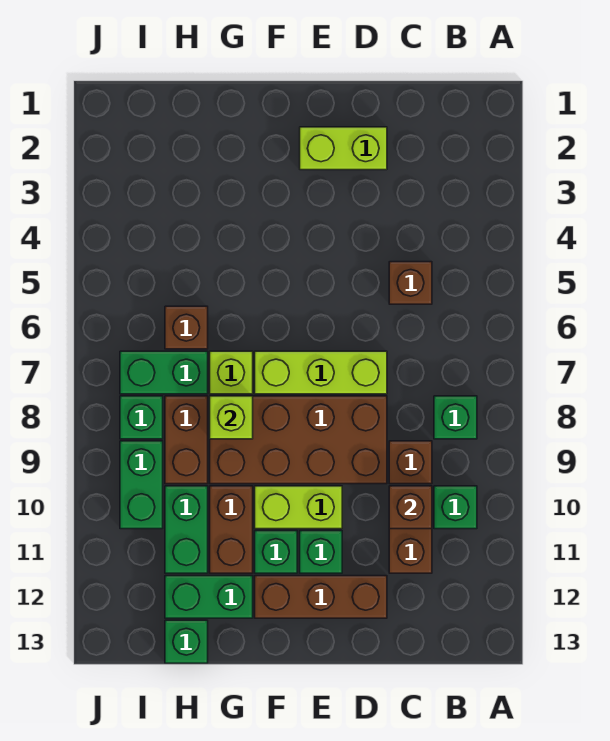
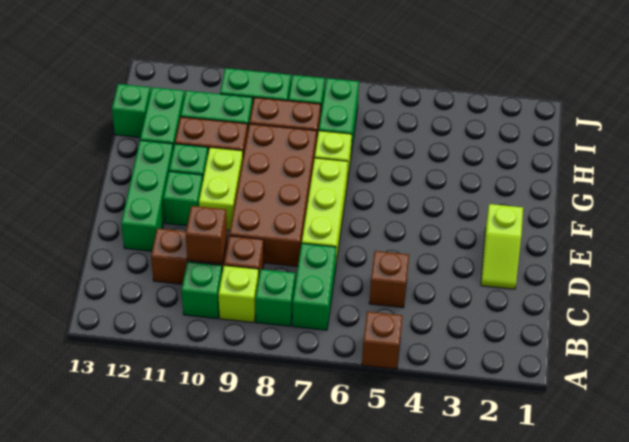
none -> green 1x2 brick [292,243,336,330]
lime 1x2 brick [300,127,387,170] -> lime 1x2 slope [481,204,523,289]
brown 1x3 brick [255,576,387,618] -> green 1x3 brick [121,140,173,251]
lime 1x1 brick [210,396,253,439] -> lime 1x1 brick moved to [218,265,259,322]
brown 1x1 brick [165,306,208,349] -> brown 1x1 brick moved to [362,312,402,369]

